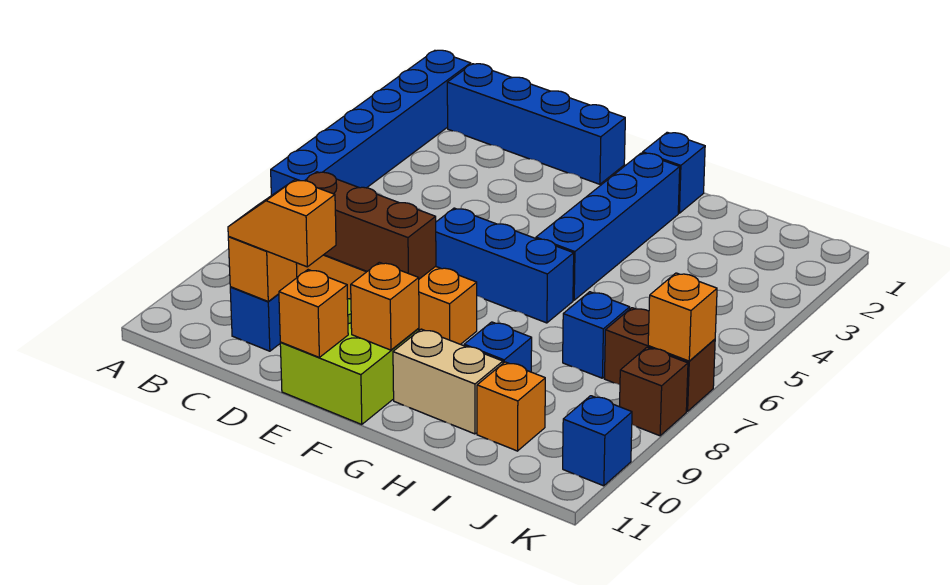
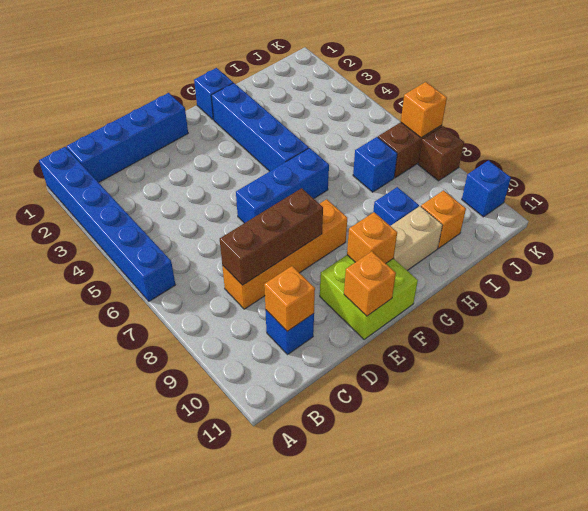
orange 1x2 slope [228,180,336,267] -> none

